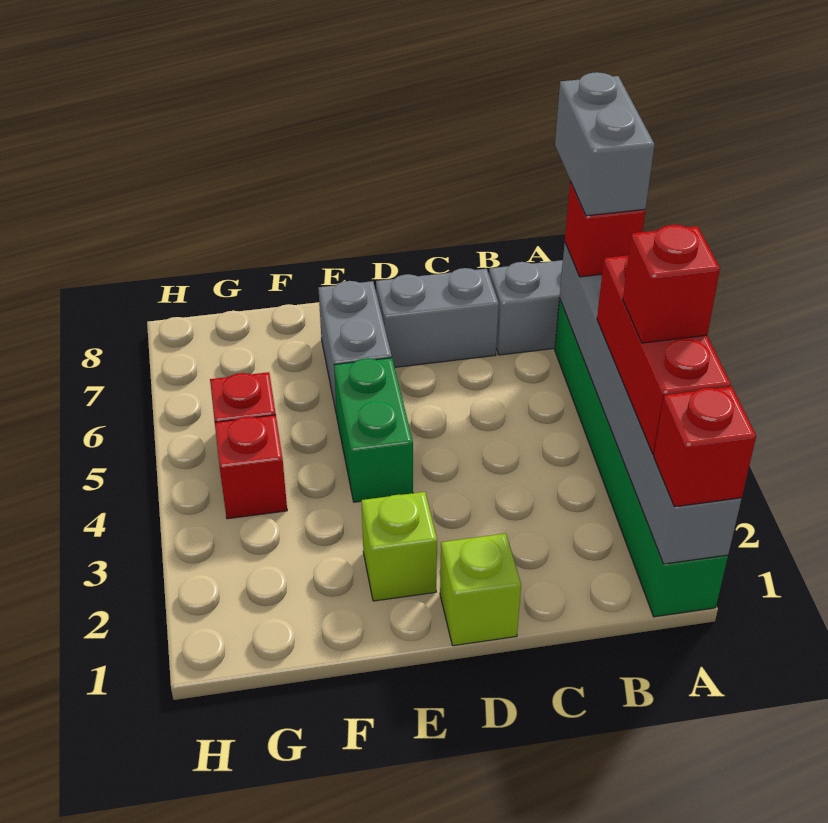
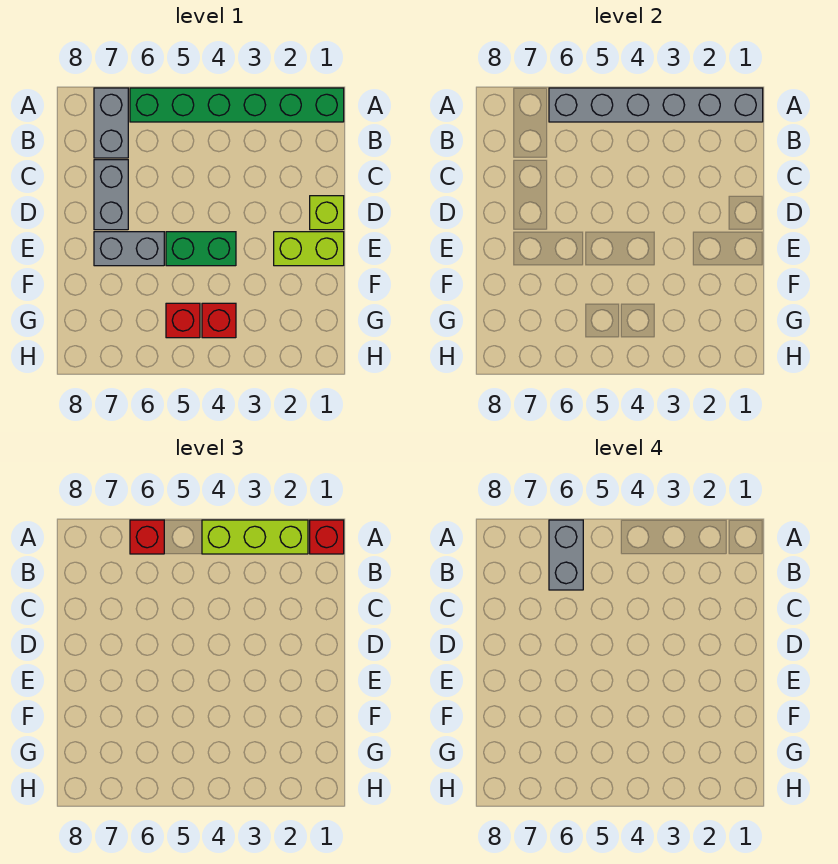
red 1x3 brick [597,255,731,454] -> lime 1x3 brick [202,520,308,554]
red 1x1 brick [623,225,720,343] -> none
grey 1x2 brick [555,72,655,216] -> grey 1x2 brick turned to [549,520,583,590]
lime 1x1 brick [361,492,437,601] -> lime 1x2 brick [274,232,344,266]

